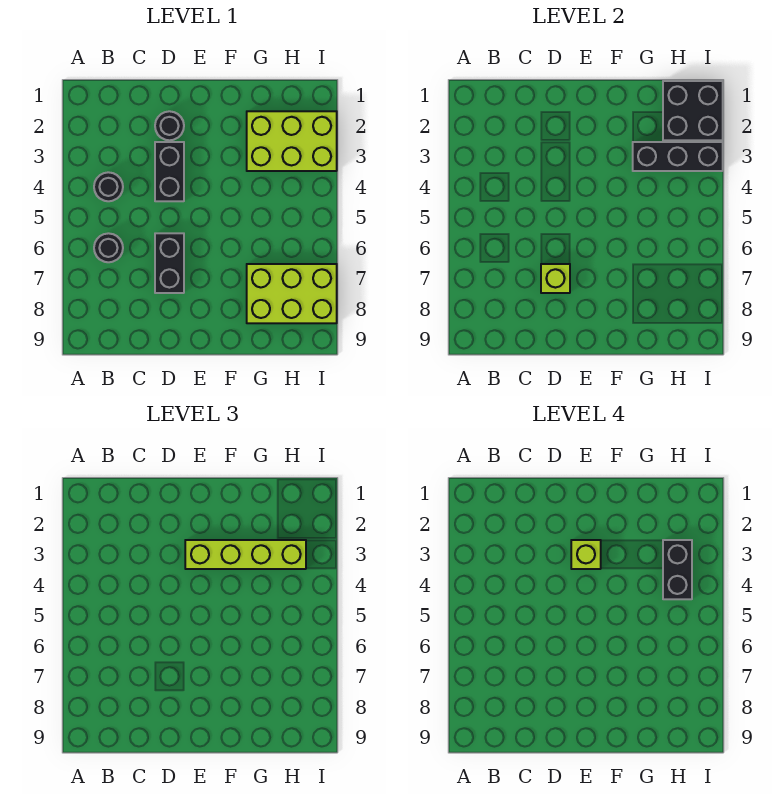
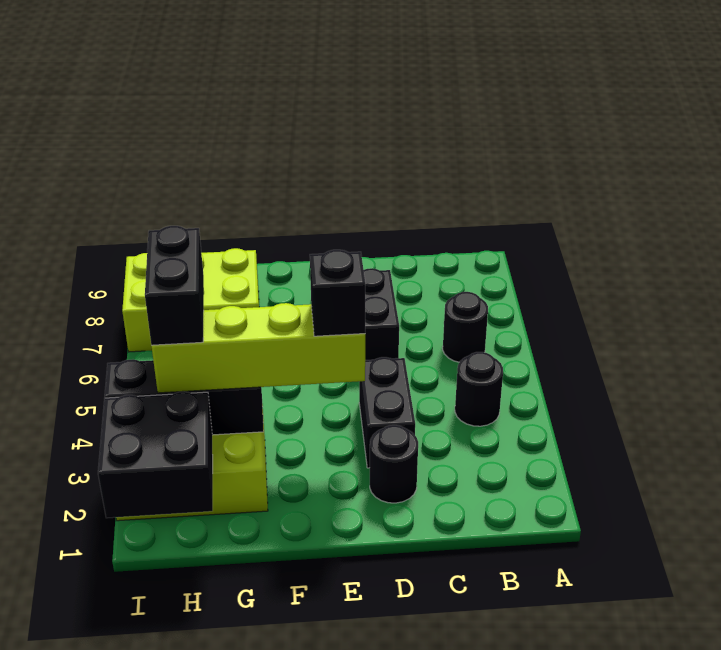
lime 1x1 brick [541,264,570,293] -> none
lime 1x1 brick [571,540,601,569] -> black 1x1 brick [310,250,365,336]

